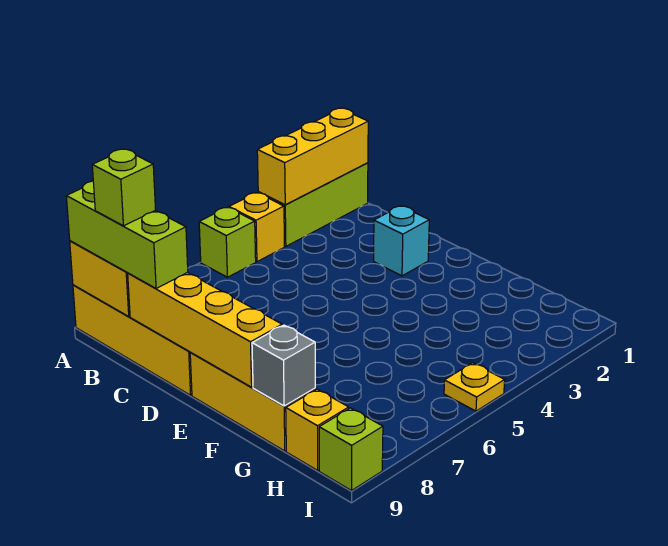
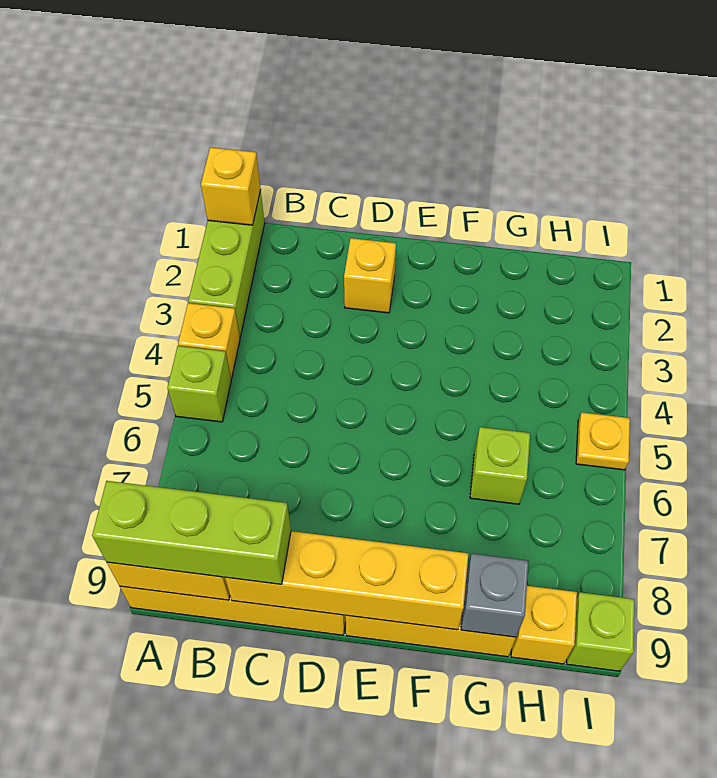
yellow 1x3 brick [257,108,368,205] -> yellow 1x1 brick [201,147,261,225]
lime 1x1 brick [92,149,156,226] -> lime 1x1 brick moved to [470,427,530,504]
cyan 1x1 brick [374,206,429,276] -> yellow 1x1 brick [344,238,396,313]

